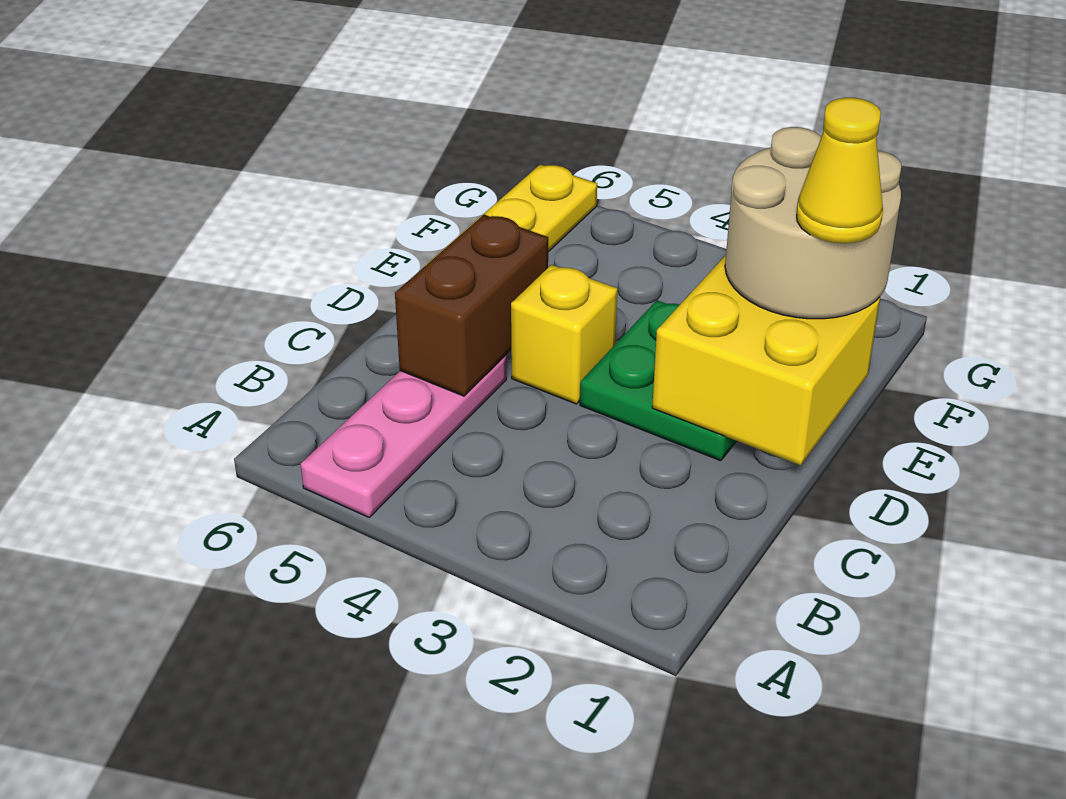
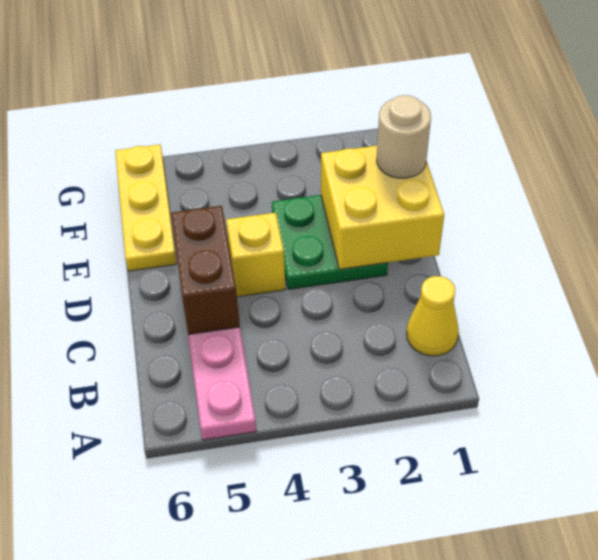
tan 2x2 round brick [725,127,901,319] -> tan 1x1 round brick [377,95,431,178]
yellow 1x1 cone [797,98,883,243] -> yellow 1x1 cone moved to [407,276,459,356]

